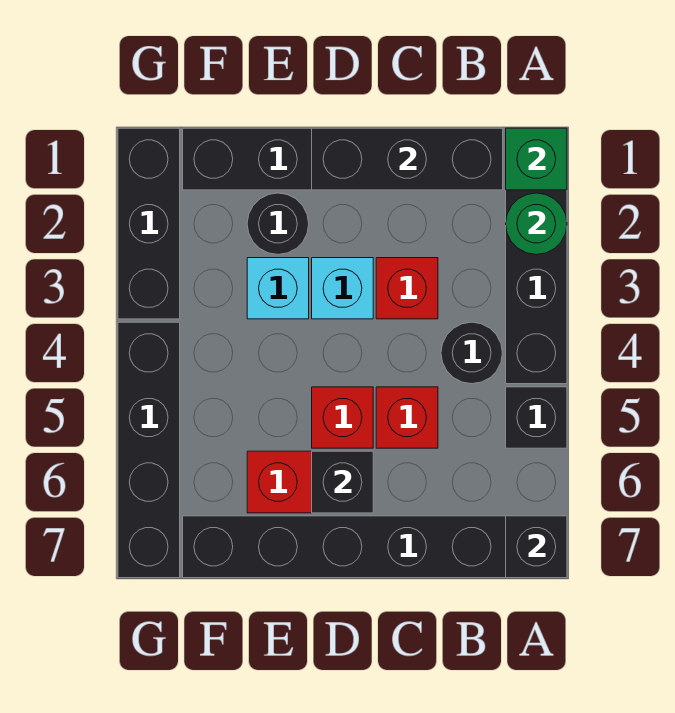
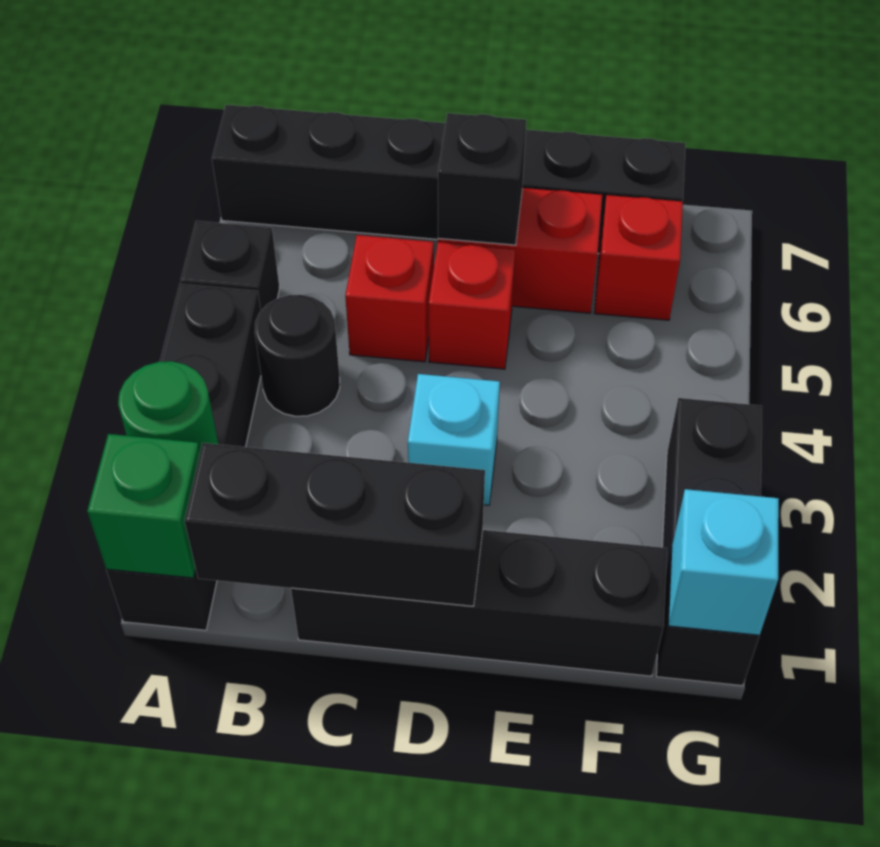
black 1x1 brick [506,516,567,578] -> none
red 1x1 brick [376,258,438,319] -> red 1x1 brick moved to [594,195,683,320]
black 1x1 round brick [247,193,309,254] -> none
cyan 1x1 brick [247,258,309,319] -> cyan 1x1 brick moved to [668,489,779,635]
black 1x4 brick [118,322,180,578] -> none

